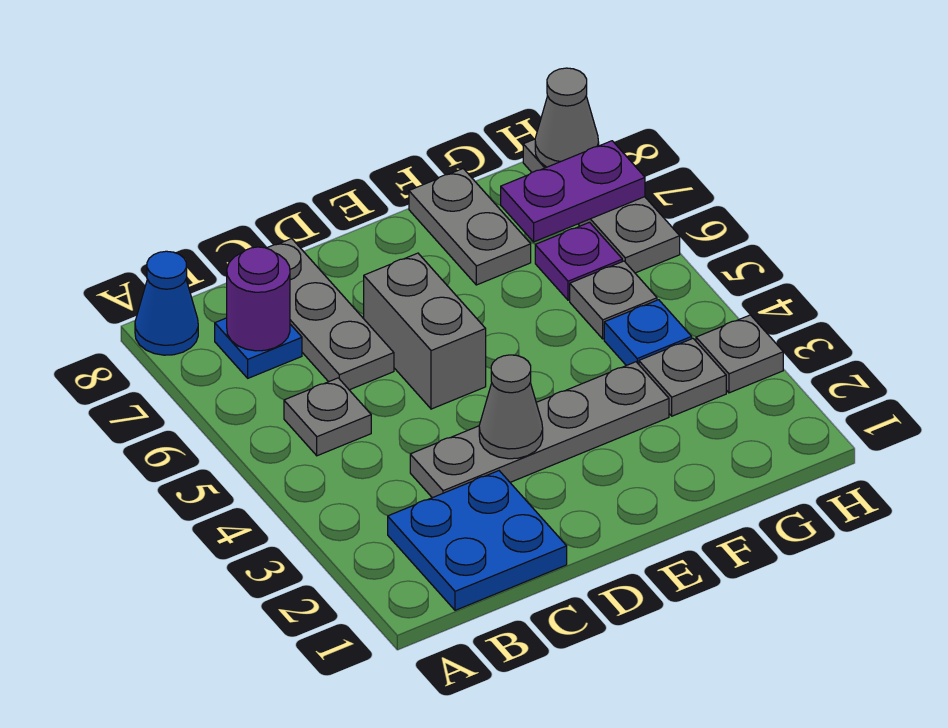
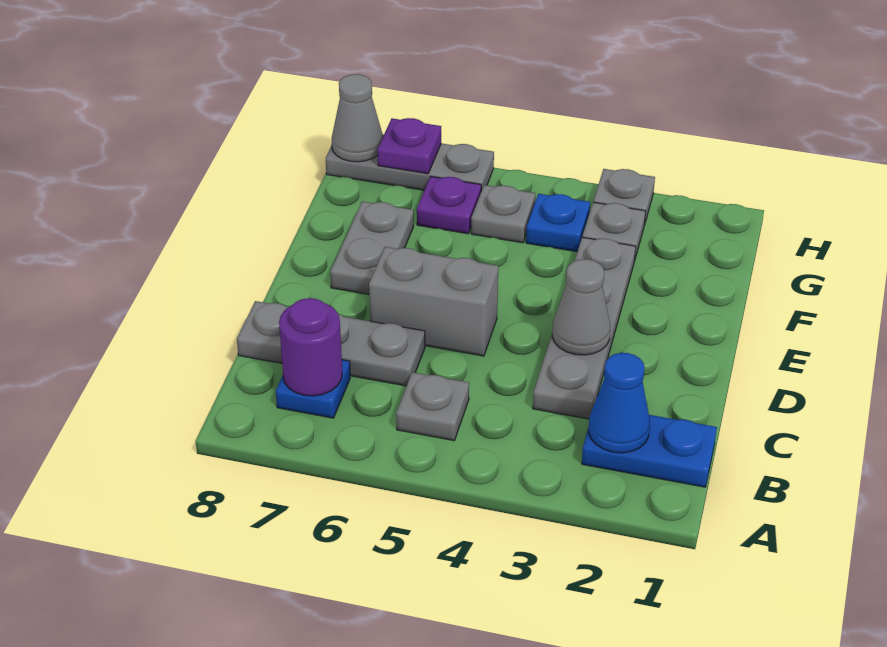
blue 1x1 cone [135,251,198,355] -> blue 1x1 cone moved to [589,353,650,453]
blue 2x2 plate [388,471,567,610] -> blue 1x2 plate [582,415,717,487]
grey 1x2 plate [409,169,531,285] -> grey 1x2 plate turned to [330,201,414,294]
purple 1x2 plate [501,141,645,242] -> purple 1x1 plate [377,118,441,174]

